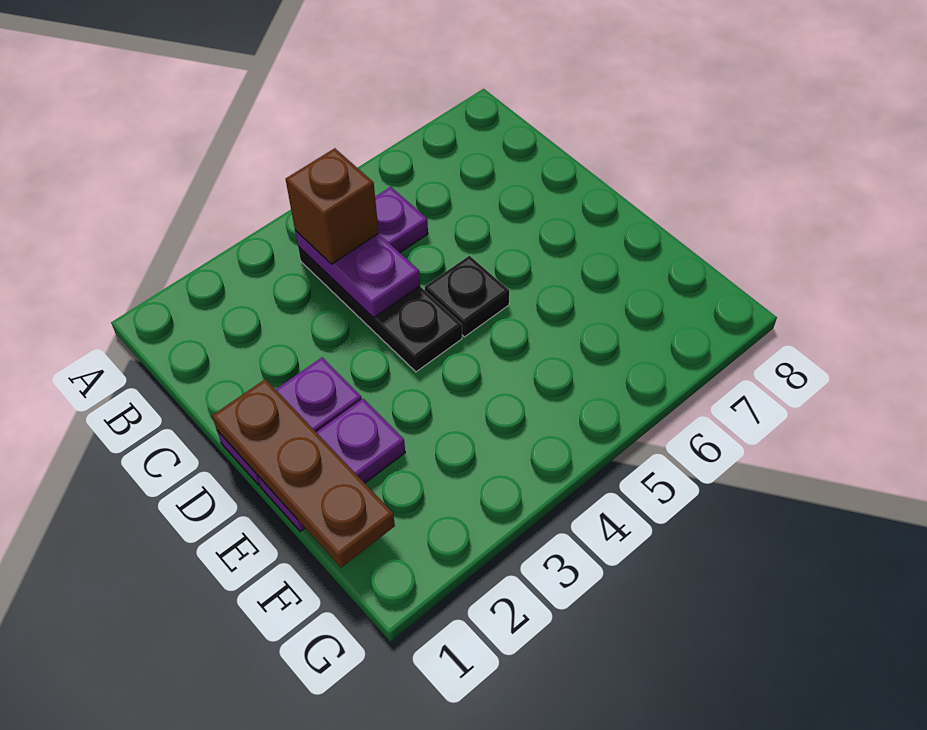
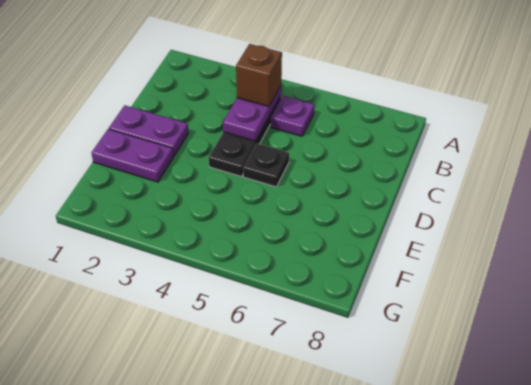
brown 1x3 plate [212,379,395,568] -> none

